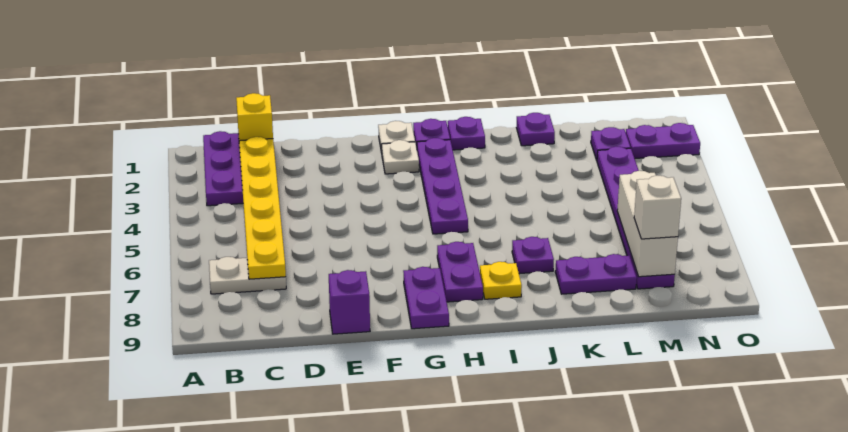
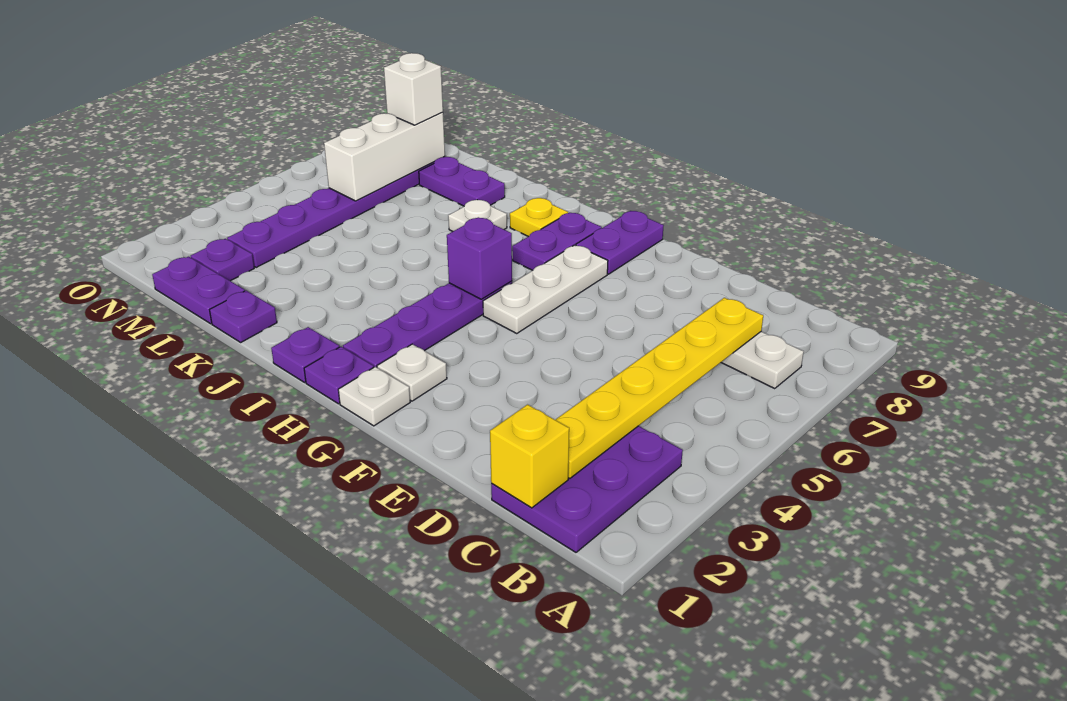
purple 1x1 brick [329,270,370,334] -> purple 1x1 brick moved to [447,218,512,299]
none -> white 1x3 plate [483,245,608,333]
purple 1x1 plate [512,237,554,274] -> white 1x1 plate [448,200,507,232]
purple 1x2 plate [626,123,700,158] -> purple 1x2 plate moved to [152,257,245,324]

